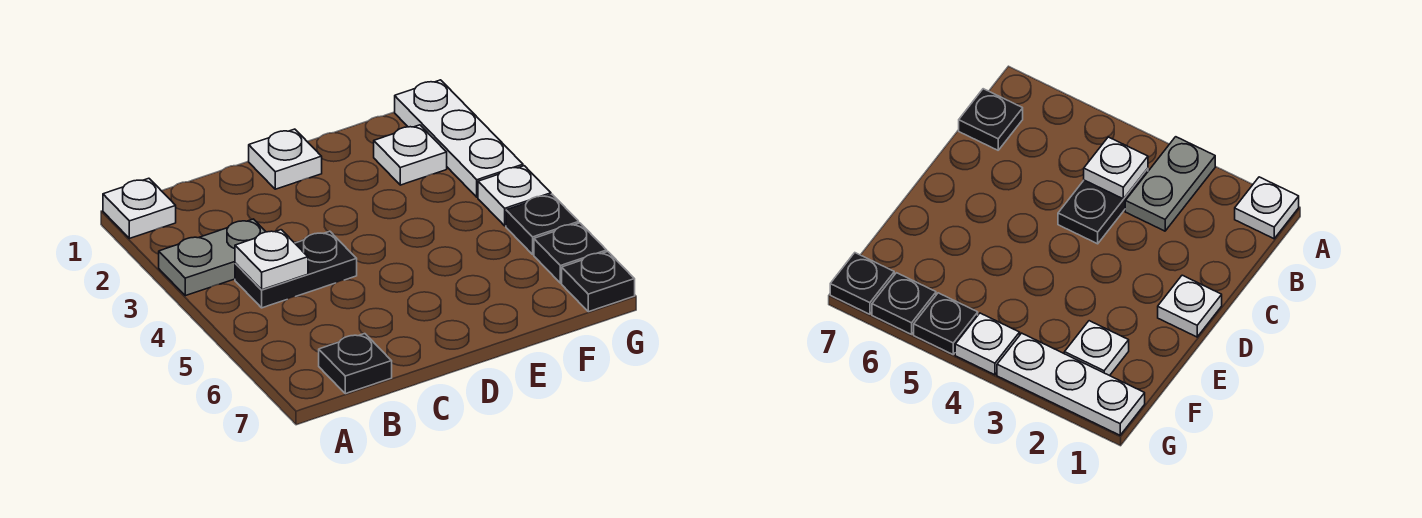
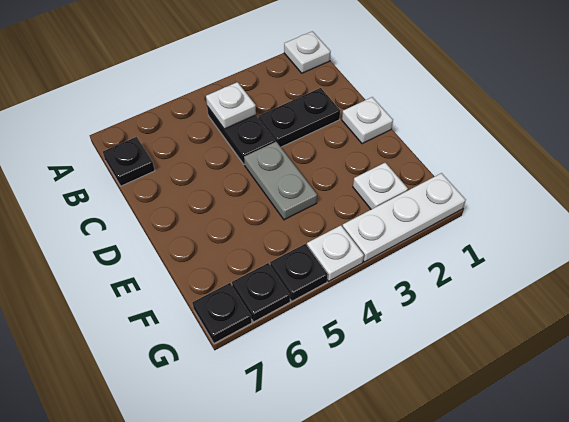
grey 1x2 plate [159,219,266,296] -> grey 1x2 plate moved to [244,142,317,220]
none -> black 1x2 plate [259,88,340,147]

